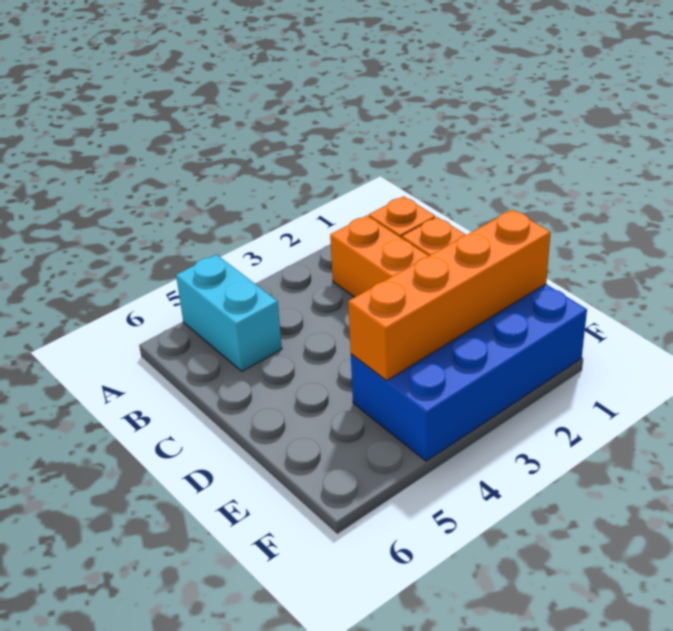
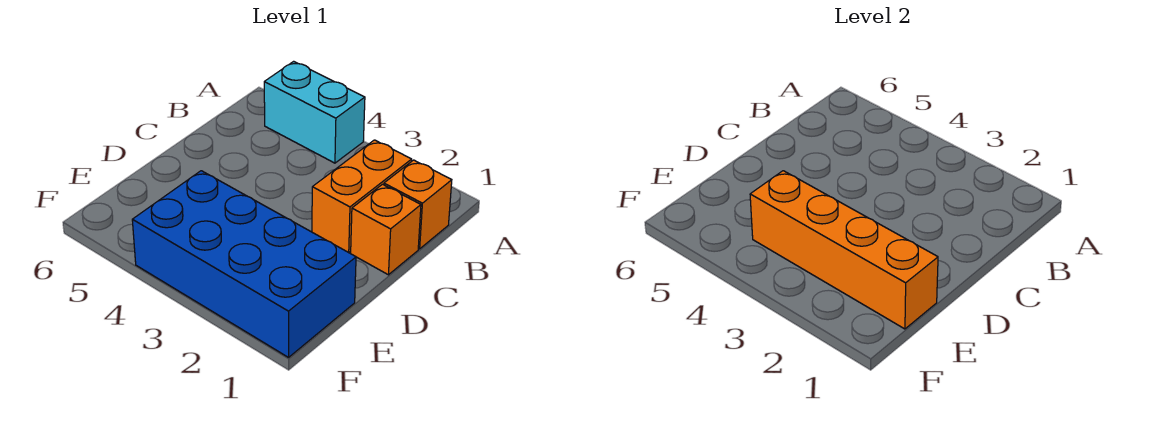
cyan 1x2 brick [176,255,282,371] -> cyan 1x2 brick turned to [264,61,365,163]

